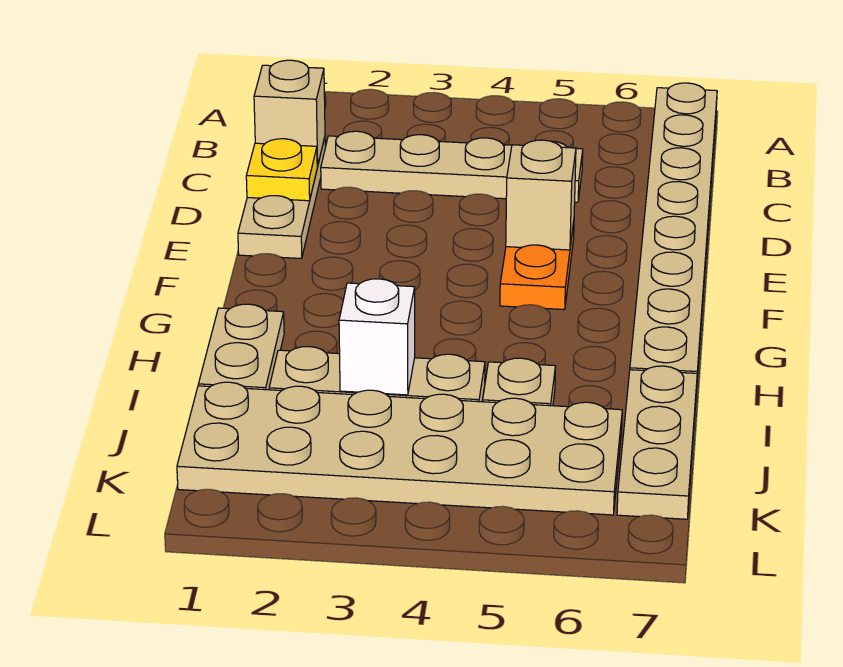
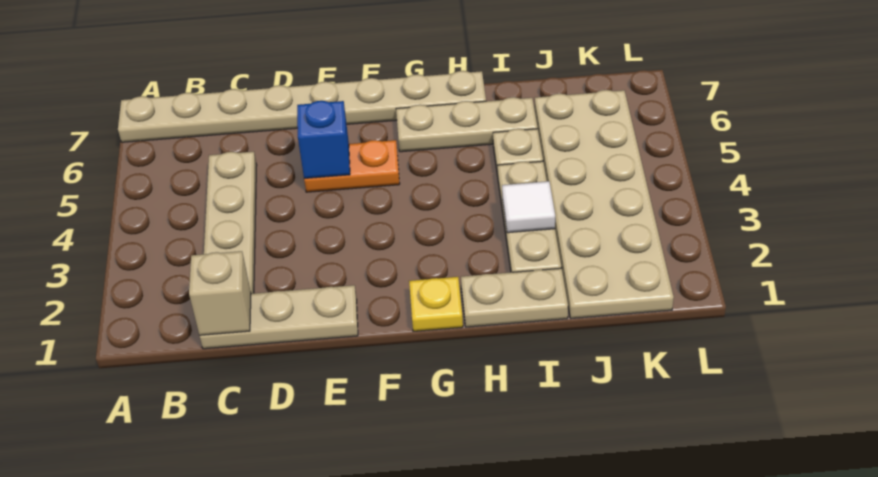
yellow 1x1 plate [246,139,317,201] -> yellow 1x1 plate moved to [409,277,463,331]
tan 1x1 brick [506,140,576,250] -> blue 1x1 brick [297,101,350,178]
white 1x1 brick [339,279,415,395] -> white 1x1 tile [502,181,555,233]
tan 1x3 plate [617,366,697,519] -> tan 1x3 plate moved to [396,97,538,152]

